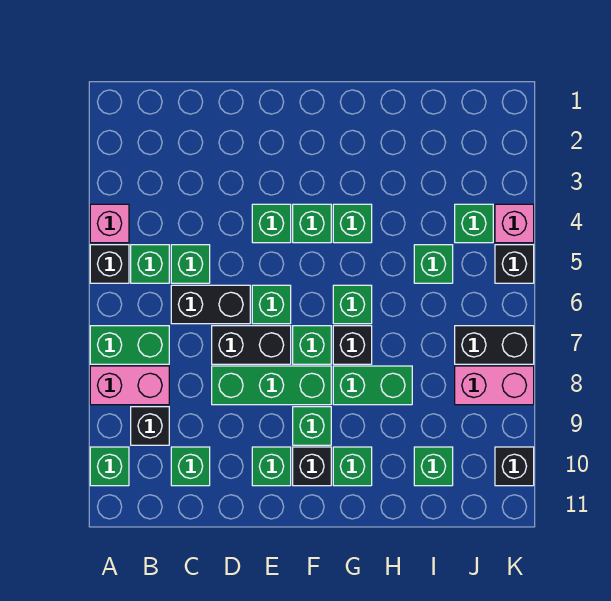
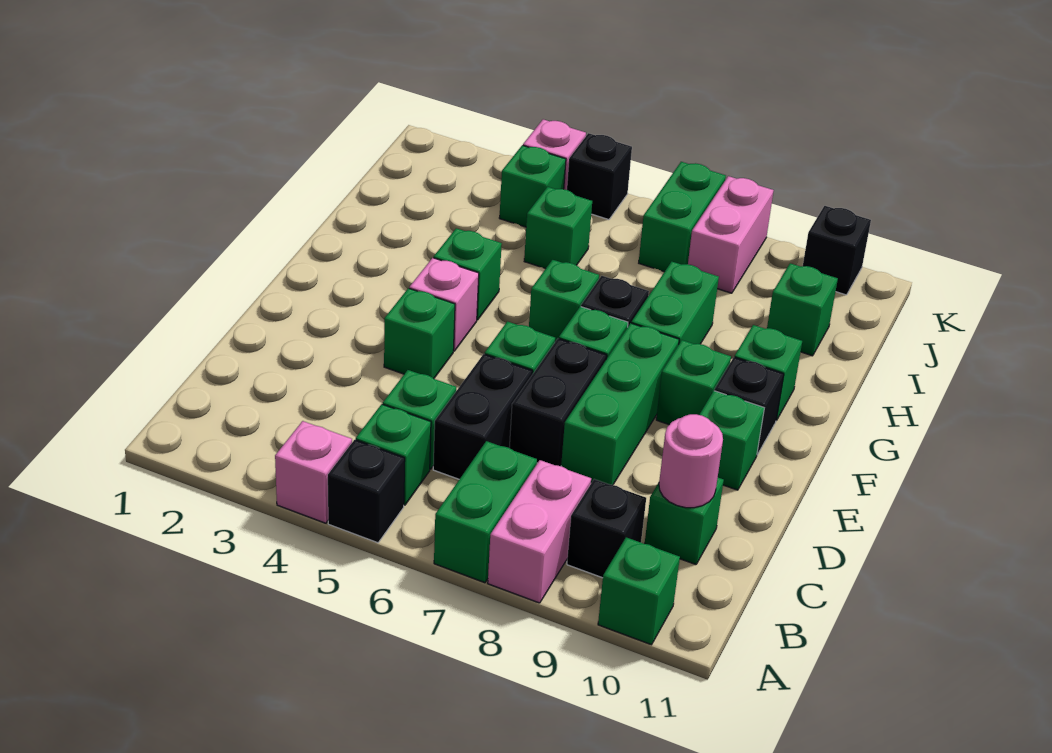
none -> pink 1x1 round brick [659,414,723,508]
green 1x1 brick [293,204,331,243] -> pink 1x1 brick [409,258,479,351]
black 1x2 brick [455,326,534,364] -> green 1x2 brick [639,162,726,272]

